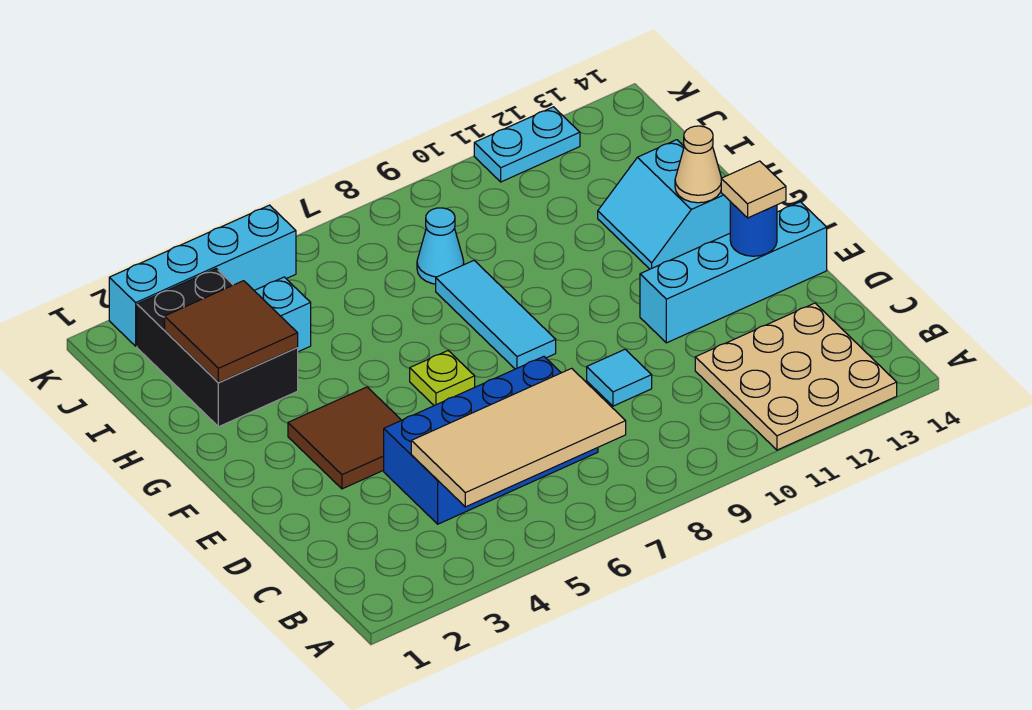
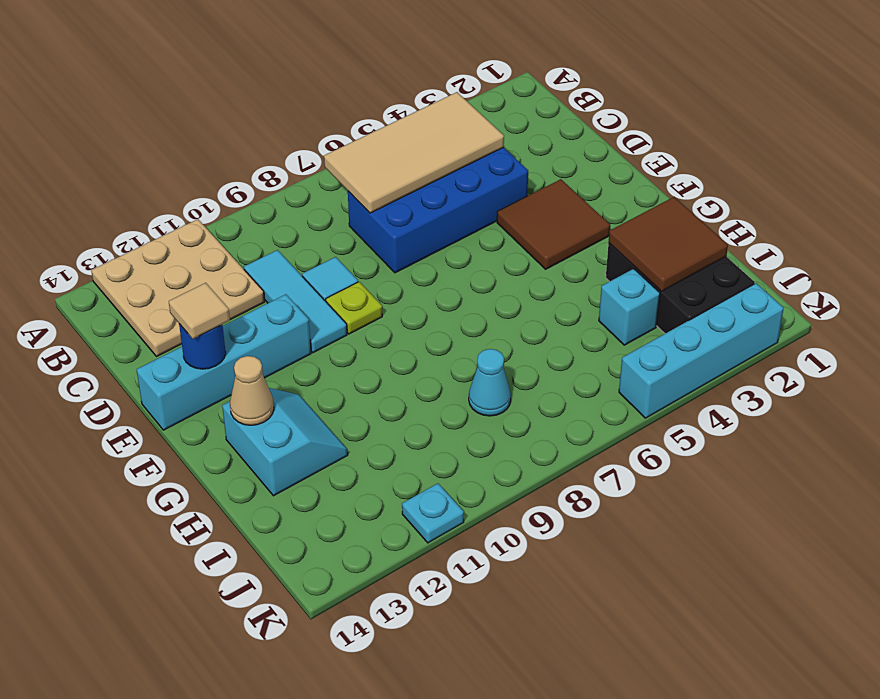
lime 1x1 plate [410,351,475,406] -> lime 1x1 plate moved to [326,282,382,334]
cyan 1x3 tile [436,261,556,369] -> cyan 1x3 tile moved to [244,250,347,353]
cyan 1x2 plate [474,107,580,182] -> cyan 1x1 plate [402,483,464,543]

